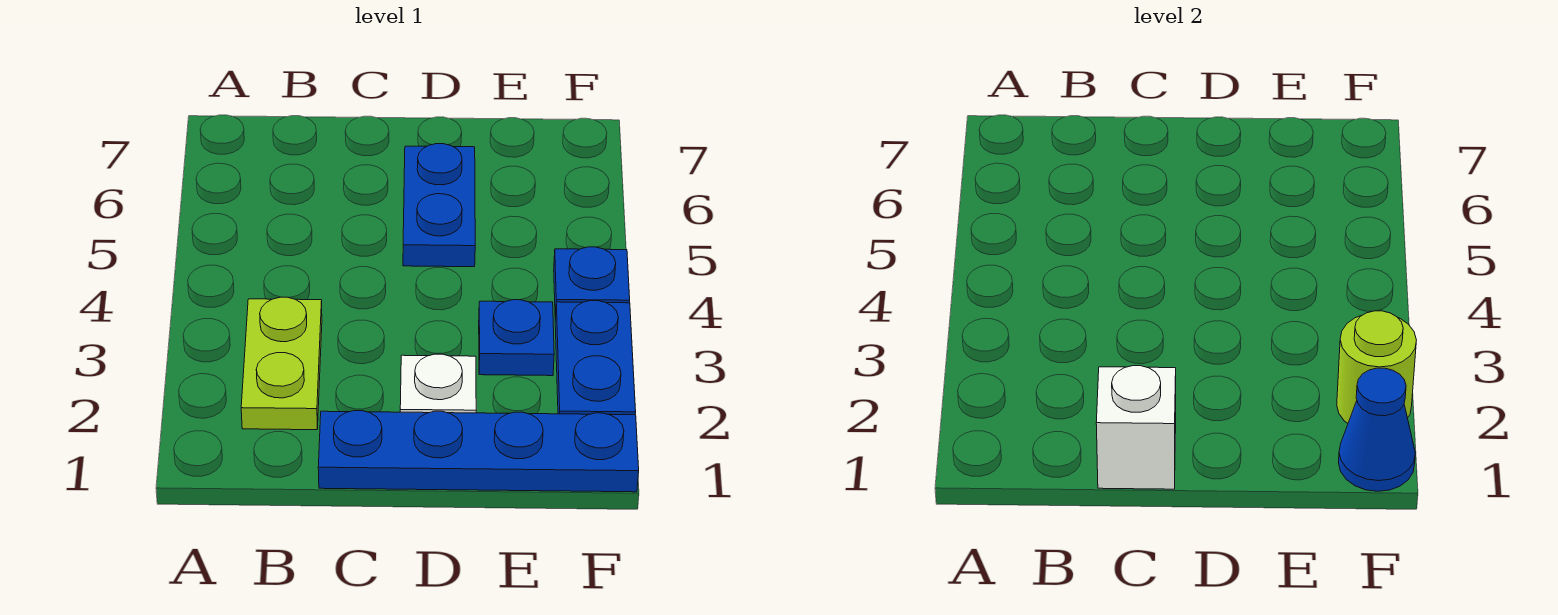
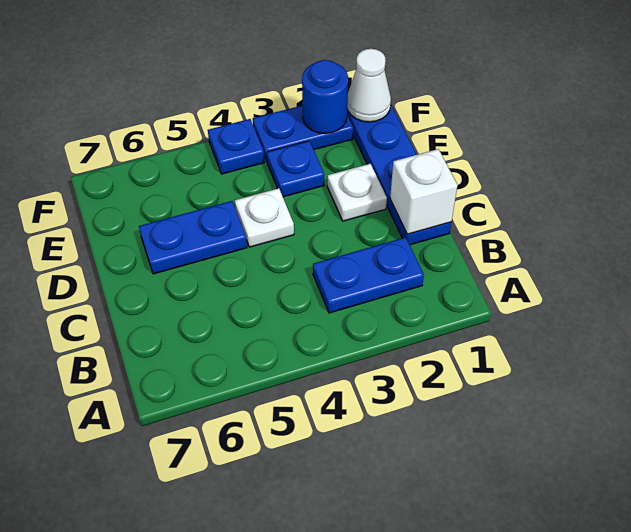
lime 1x2 plate [241,297,322,430] -> blue 1x2 plate [313,237,424,313]
none -> white 1x1 plate [235,188,294,247]
blue 1x1 cone [1339,368,1415,491] -> white 1x1 cone [347,49,391,122]
lime 1x1 round brick [1337,311,1416,423] -> blue 1x1 round brick [302,60,348,134]

